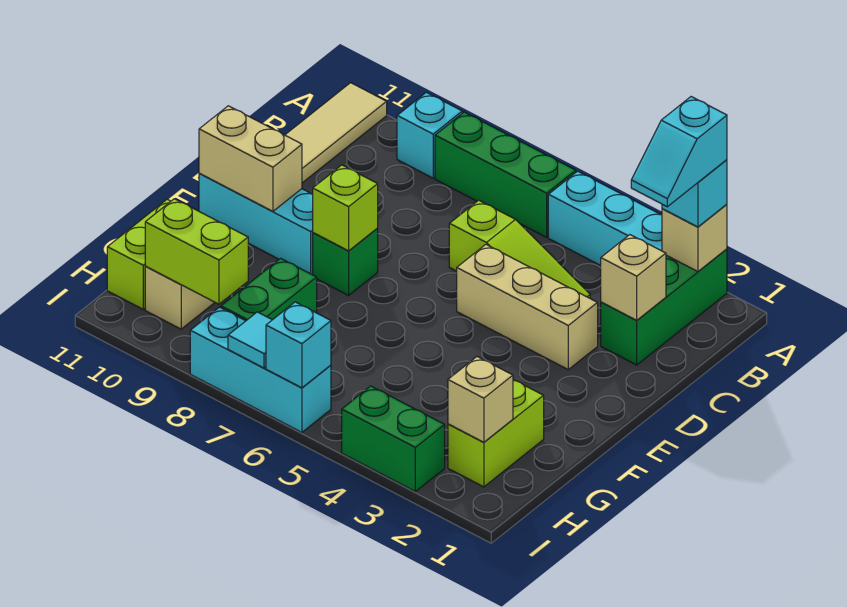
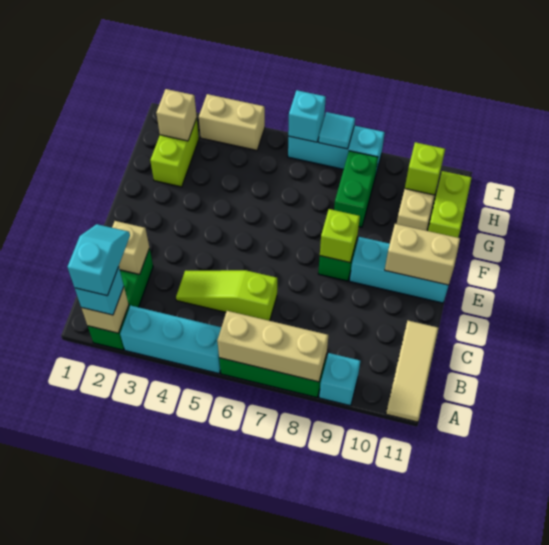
tan 1x3 brick [457,245,598,370] -> tan 1x3 brick moved to [217,311,328,382]
lime 1x2 brick [145,199,248,304] -> lime 1x1 brick [405,142,445,195]
green 1x2 brick [342,386,445,492] -> tan 1x2 brick [199,94,265,150]

